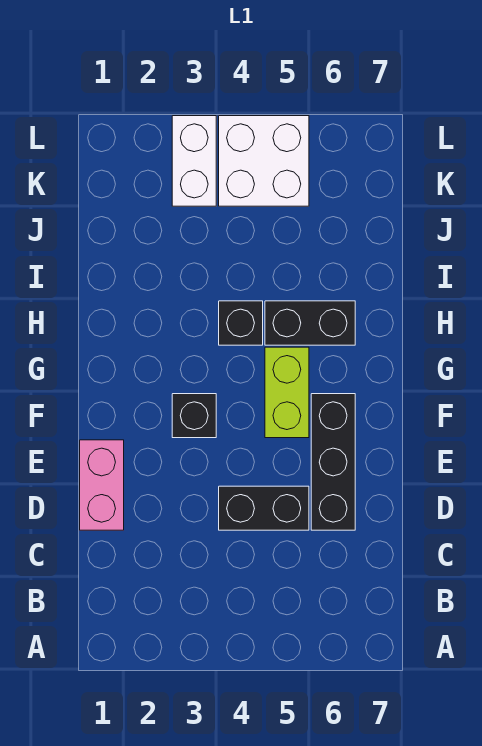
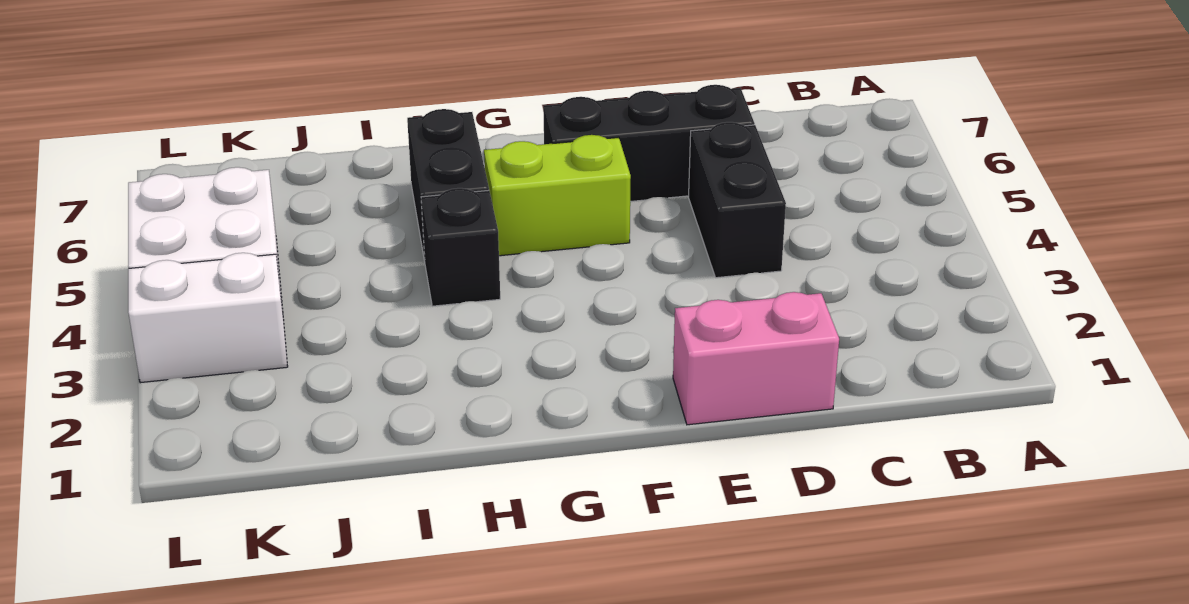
black 1x1 brick [172,394,216,438] -> none

